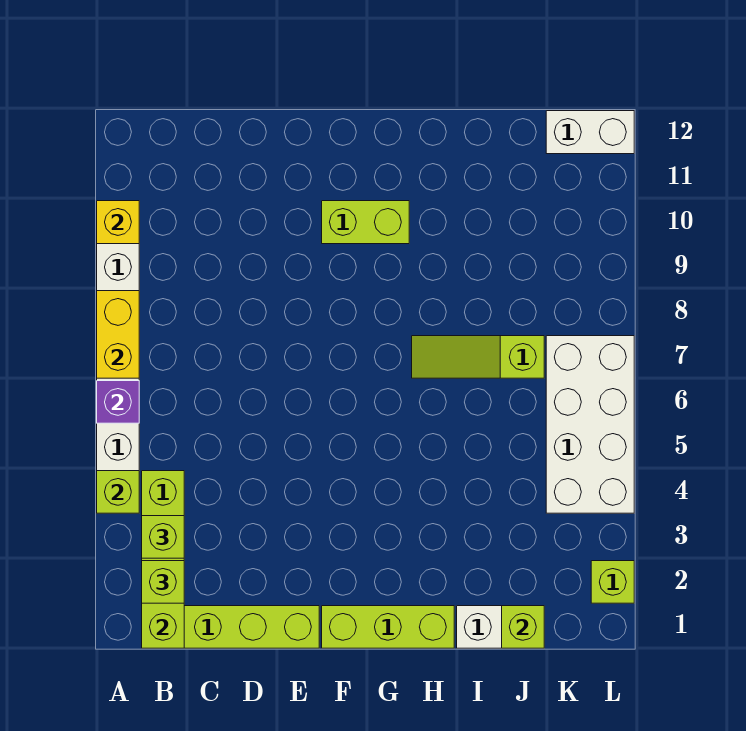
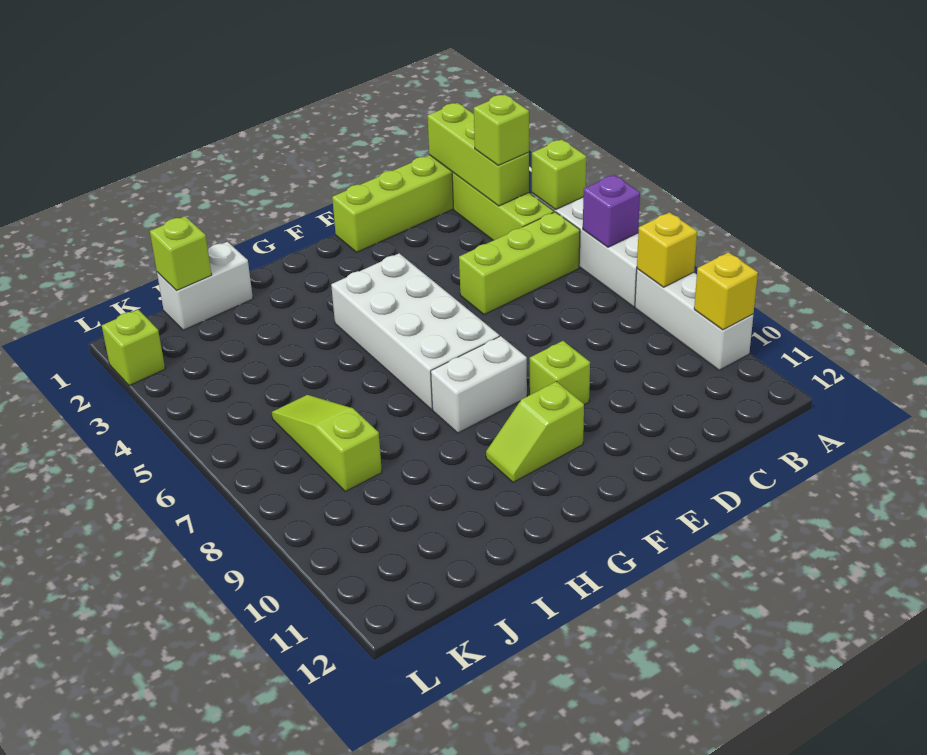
yellow 1x2 brick [97,291,139,378] -> yellow 1x1 brick [637,212,697,287]
lime 1x1 brick [142,561,184,603] -> lime 1x1 brick moved to [530,341,590,405]
lime 1x3 brick [322,606,454,648] -> lime 1x3 brick moved to [459,212,580,315]
lime 1x2 brick [322,201,409,244] -> lime 1x2 slope [486,381,584,482]
lime 1x3 slope [412,336,544,378] -> lime 1x3 slope turned to [272,395,382,491]
white 2x4 brick [546,336,634,513] -> white 2x4 brick moved to [331,254,499,410]
white 1x2 brick [546,111,634,154] -> white 1x2 brick moved to [431,336,527,433]

